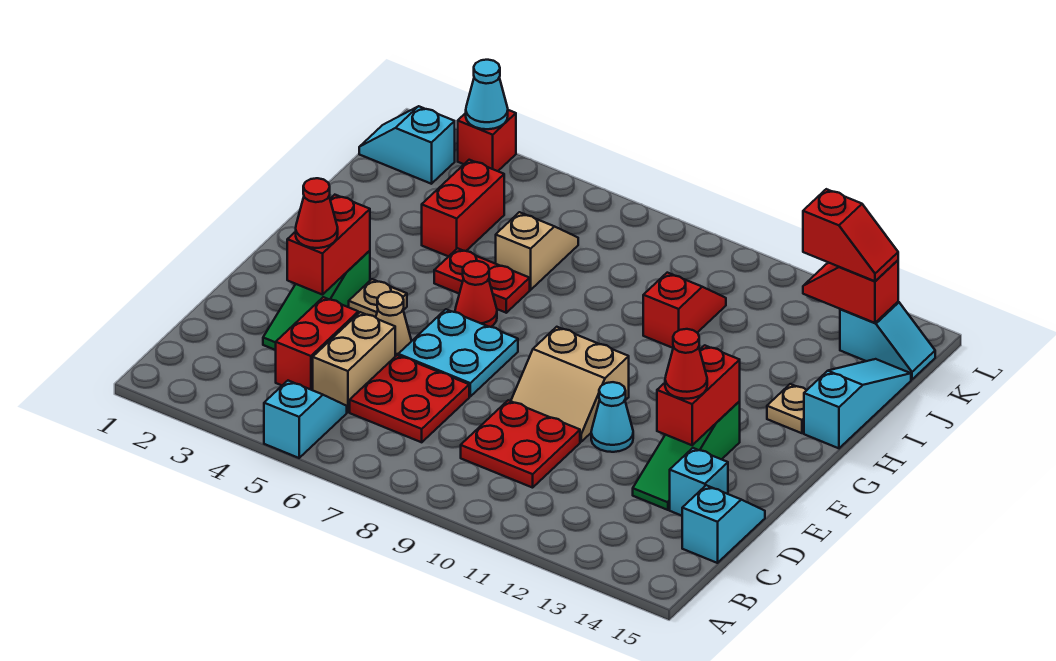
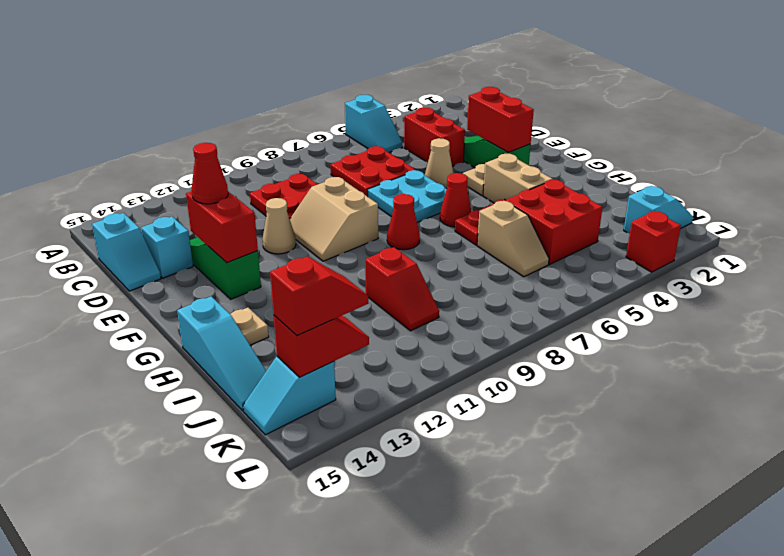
tan 1x2 brick [313,312,395,412] -> tan 1x2 brick moved to [483,154,553,203]
red 1x1 cone [296,178,338,248] -> red 1x1 cone moved to [387,194,420,250]
tan 2x2 slope [511,327,629,442] -> tan 2x2 slope turned to [290,177,378,261]
cyan 1x1 cone [591,382,633,452] -> tan 1x1 cone [262,198,296,254]
red 1x2 brick [422,160,504,257] -> red 2x2 brick [505,180,602,264]
red 1x2 slope [803,189,898,281] -> red 1x2 slope turned to [270,256,368,336]
cyan 1x1 cone [466,60,508,129] -> none

